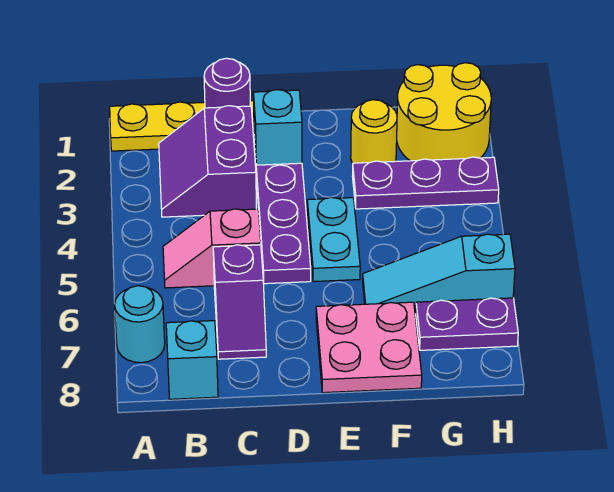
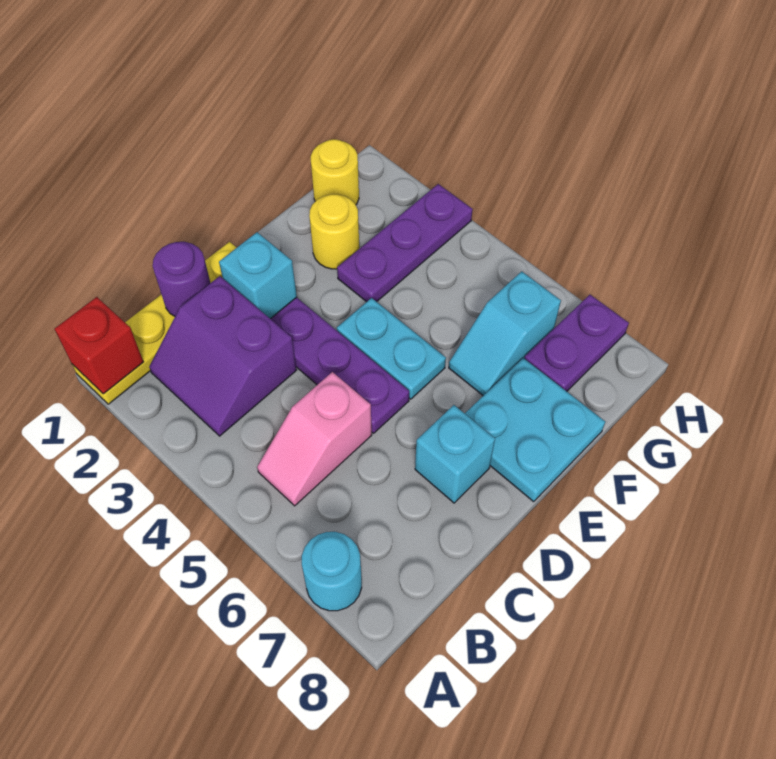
none -> red 1x1 brick [55,297,143,394]
cyan 1x1 brick [166,321,218,399] -> cyan 1x1 brick moved to [415,405,495,503]
purple 1x2 slope [213,245,266,359] -> none
pink 2x2 plate [316,302,422,393] -> cyan 2x2 plate [465,358,605,502]
cyan 1x3 slope [363,234,515,314] -> cyan 1x2 slope [449,271,561,396]
yellow 2x2 round brick [397,63,491,161] -> yellow 1x1 round brick [311,139,359,204]

